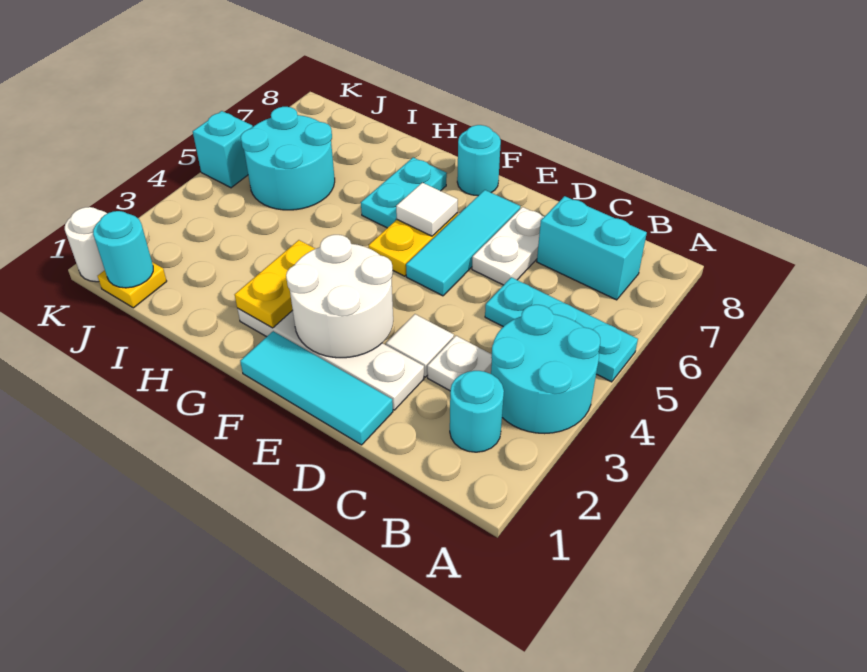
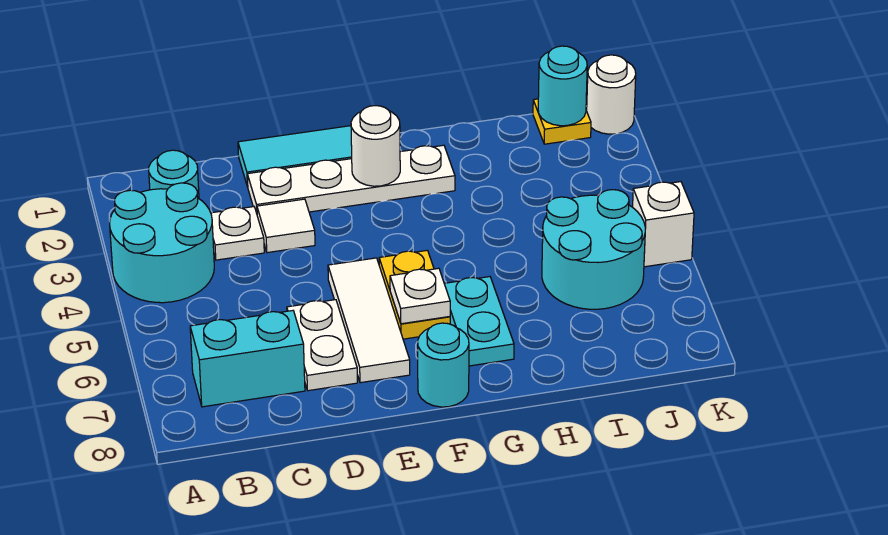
cyan 1x3 plate [485,277,638,382] -> none
white 2x2 round brick [286,235,393,358] -> white 1x1 round brick [351,106,400,186]
cyan 1x3 tile [406,190,520,296] -> white 1x3 tile [328,258,410,383]
white 1x1 tile [396,183,458,236] -> white 1x1 plate [390,268,450,324]
yellow 1x2 plate [235,240,315,328] -> none
cyan 1x1 brick [193,111,253,188] -> white 1x1 brick [633,182,694,267]

